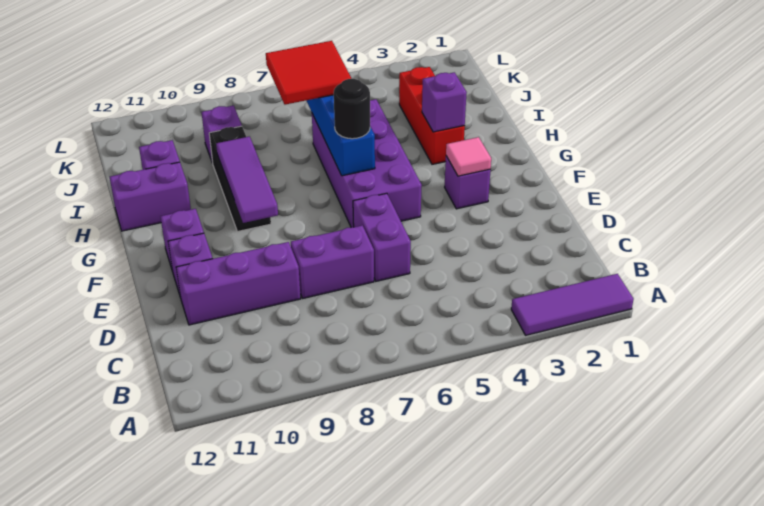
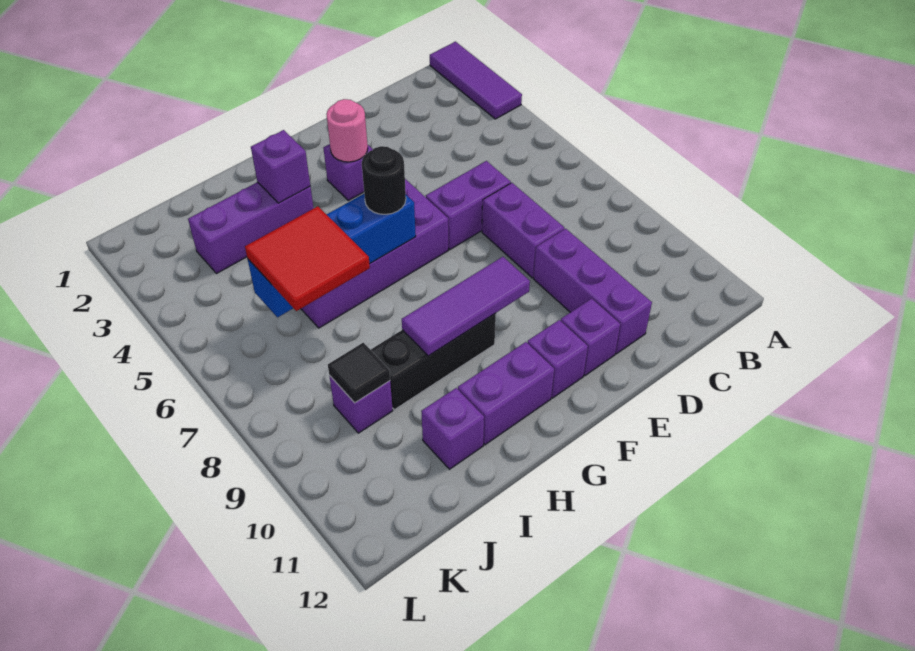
pink 1x1 tile [446,137,491,176] -> pink 1x1 round brick [327,99,368,162]
red 1x3 brick [399,67,465,164] -> purple 1x3 brick [188,182,314,274]
purple 1x2 brick [110,162,191,231] -> purple 1x2 brick turned to [458,342,554,445]
none -> black 1x1 tile [328,343,390,403]

